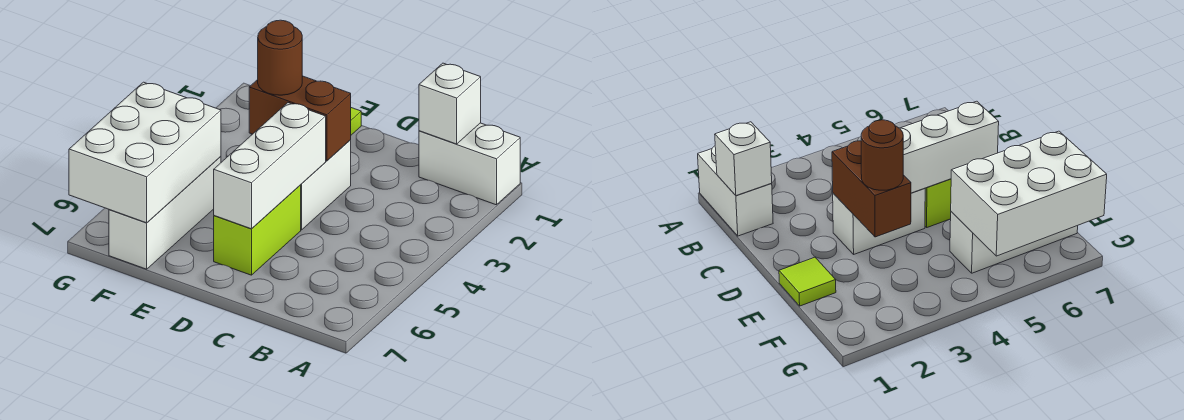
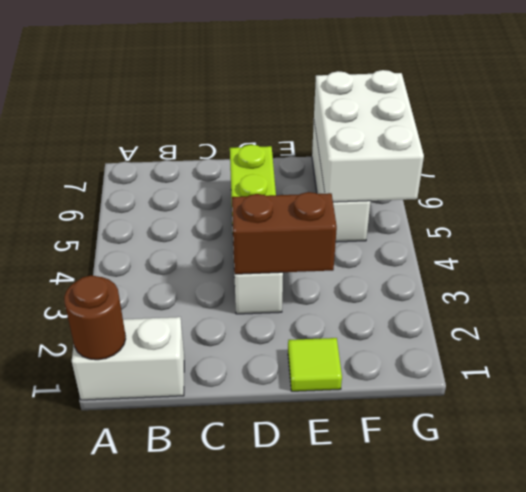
white 1x1 brick [419,63,481,144] -> none
white 1x3 brick [214,103,326,229] -> none
brown 1x1 round brick [258,20,302,95] -> brown 1x1 round brick moved to [64,275,126,360]

